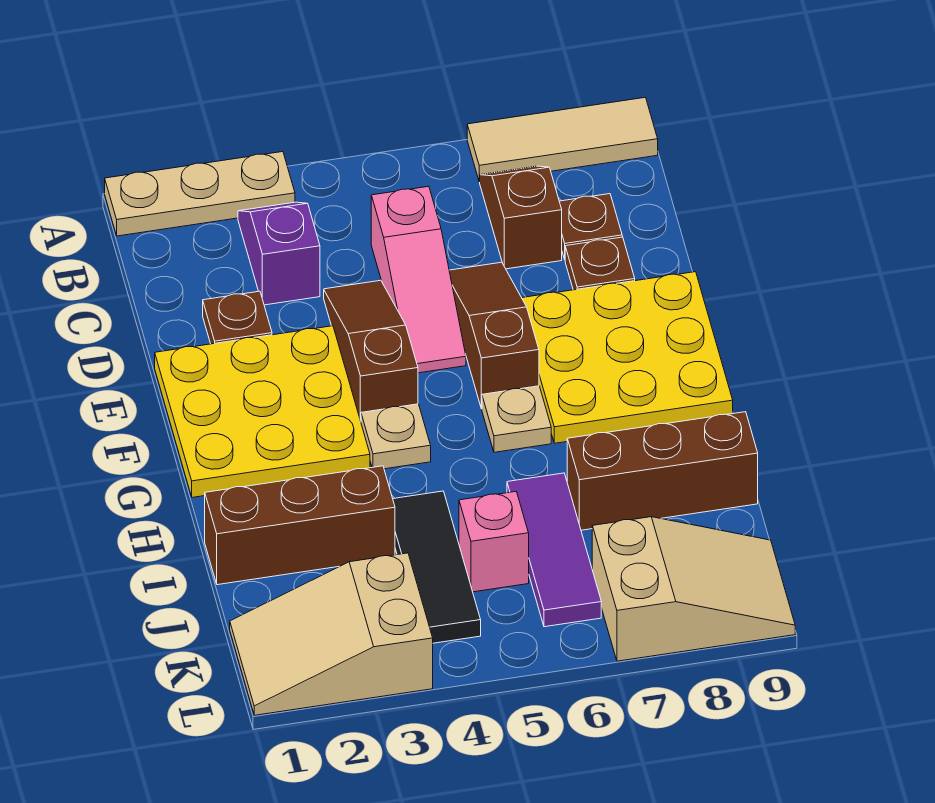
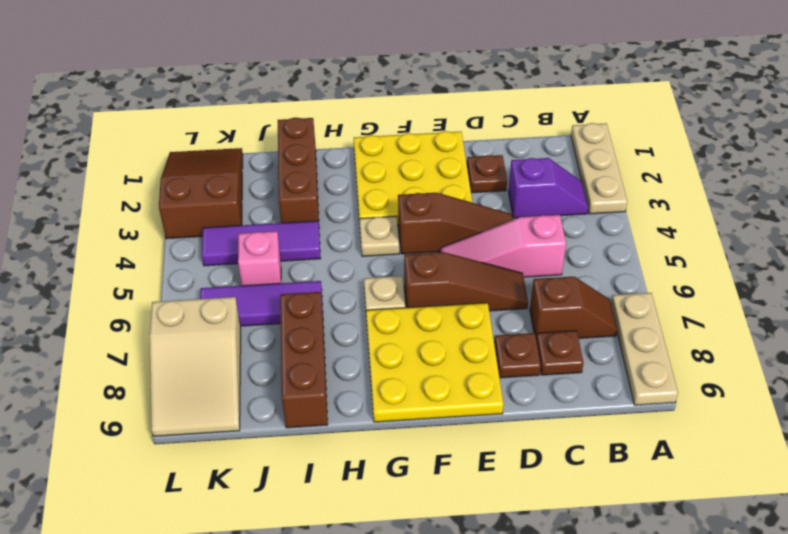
tan 1x3 tile [467,97,658,182] -> tan 1x3 plate [611,293,678,405]
black 1x3 tile [393,491,481,643] -> purple 1x3 tile [202,221,321,266]
tan 2x3 slope [230,553,433,715] -> brown 2x3 slope [159,148,243,239]

